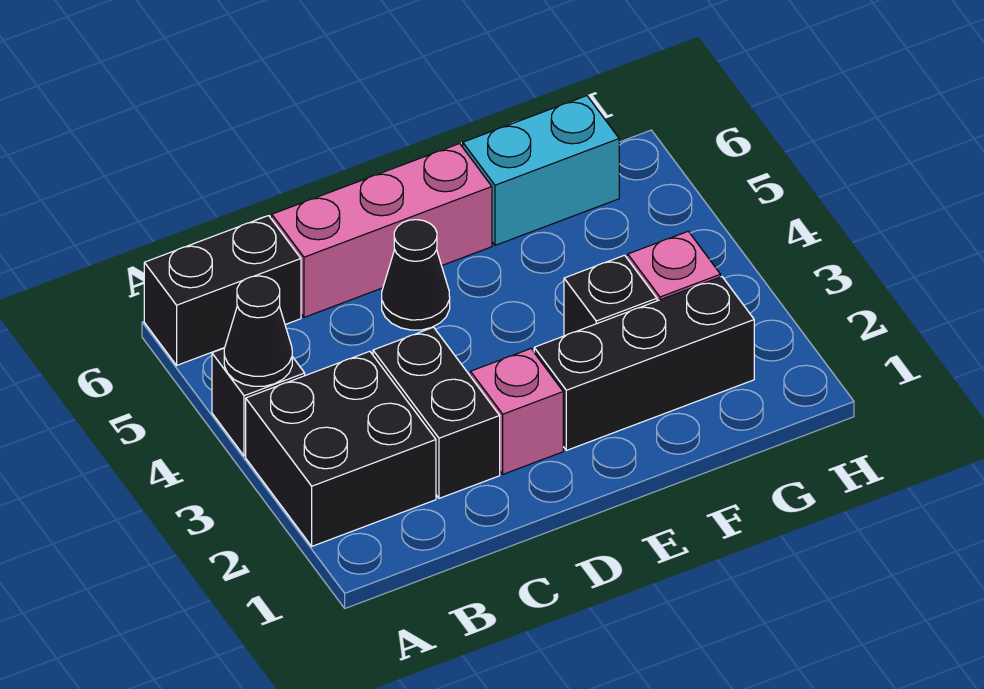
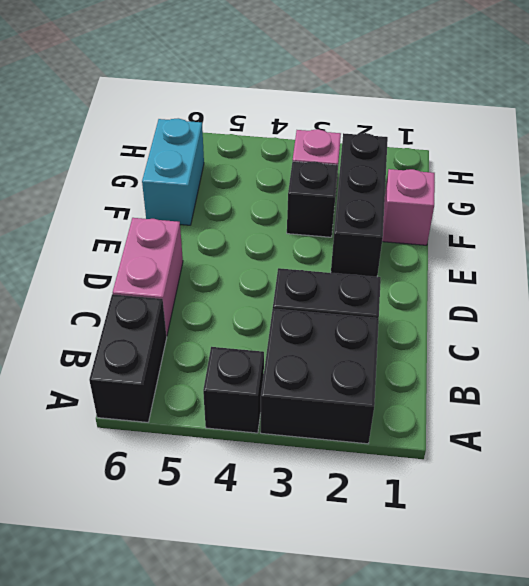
black 1x1 cone [224,276,292,386] -> none
pink 1x3 brick [272,144,492,317] -> pink 1x2 brick [113,218,183,336]
pink 1x1 brick [471,349,563,474] -> pink 1x1 brick moved to [382,169,435,245]
black 1x1 cone [382,220,450,330] -> none

